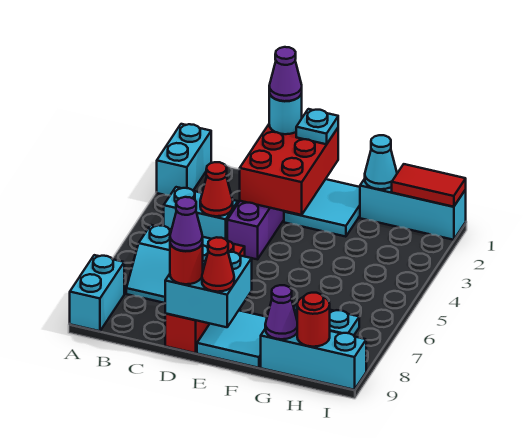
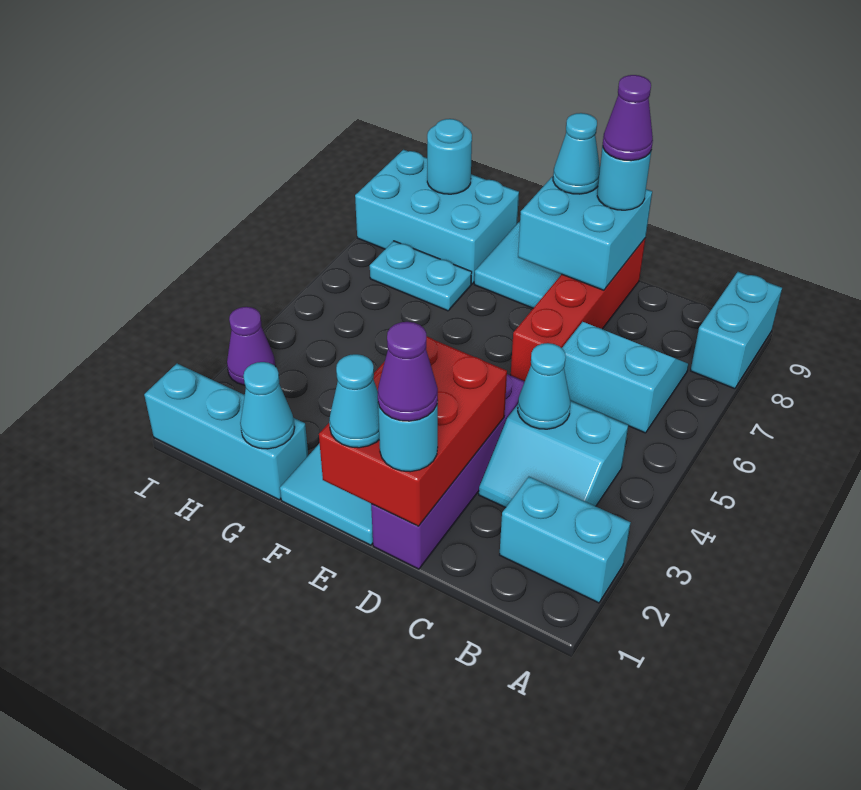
cyan 1x2 brick [157,124,211,195] -> cyan 1x2 brick turned to [500,477,631,603]
red 1x1 cone [200,162,233,216] -> cyan 1x1 cone [518,343,570,429]
red 1x1 round brick [170,243,203,284] -> cyan 1x1 round brick [597,145,651,210]
cyan 1x1 plate [296,109,338,144] -> cyan 1x1 cone [329,354,379,448]
red 1x1 cone [202,237,234,292] -> cyan 1x1 cone [553,113,600,194]
cyan 1x3 brick [261,329,366,390] -> cyan 2x3 brick [355,150,519,284]
purple 1x1 cone [265,285,297,339] -> purple 1x1 cone moved to [227,307,276,385]
red 1x2 tile [392,164,466,207] -> none
red 1x1 round brick [297,293,330,347] -> cyan 1x1 round brick [427,119,472,194]

